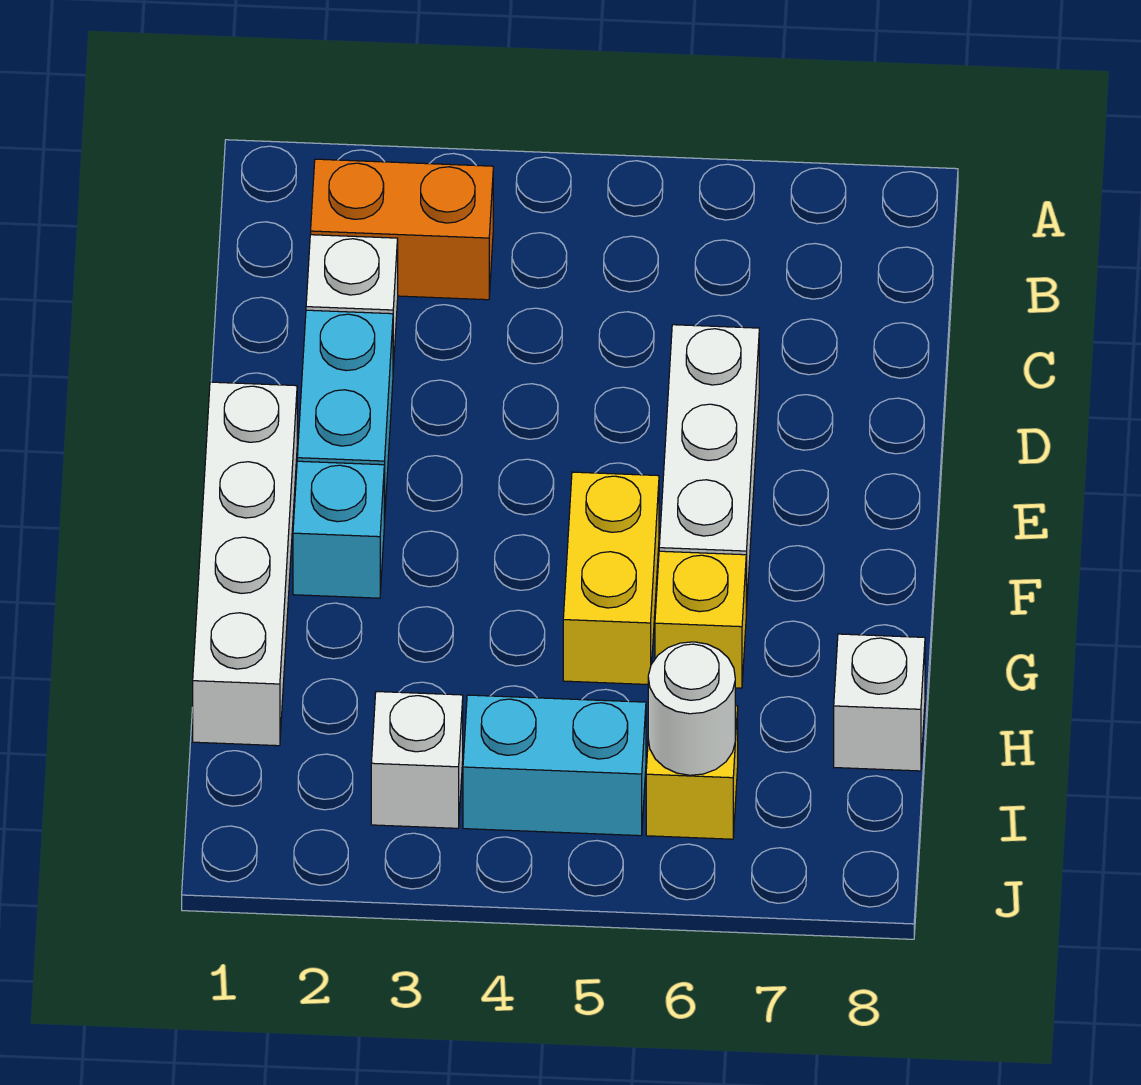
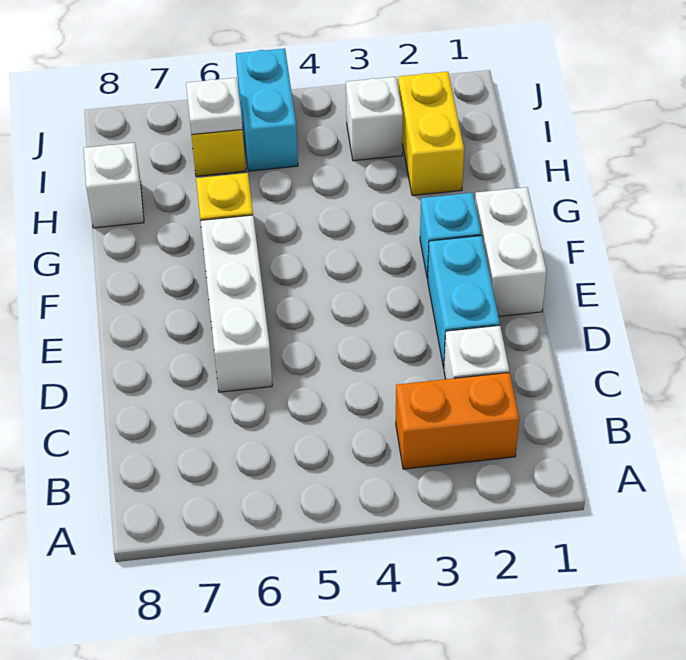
white 1x4 brick [193,382,297,746] -> white 1x2 brick [475,187,546,317]
yellow 1x2 brick [563,472,659,684] -> yellow 1x2 brick moved to [398,72,464,196]
cyan 1x2 brick [463,695,646,836] -> cyan 1x2 brick turned to [236,49,298,171]
white 1x1 round brick [648,642,735,775] -> white 1x1 plate [186,78,243,135]

